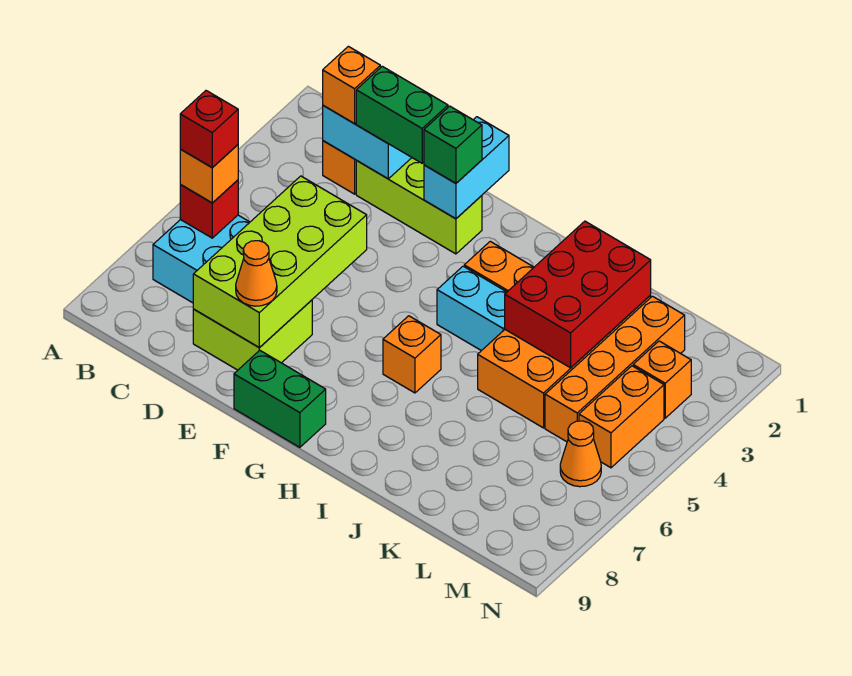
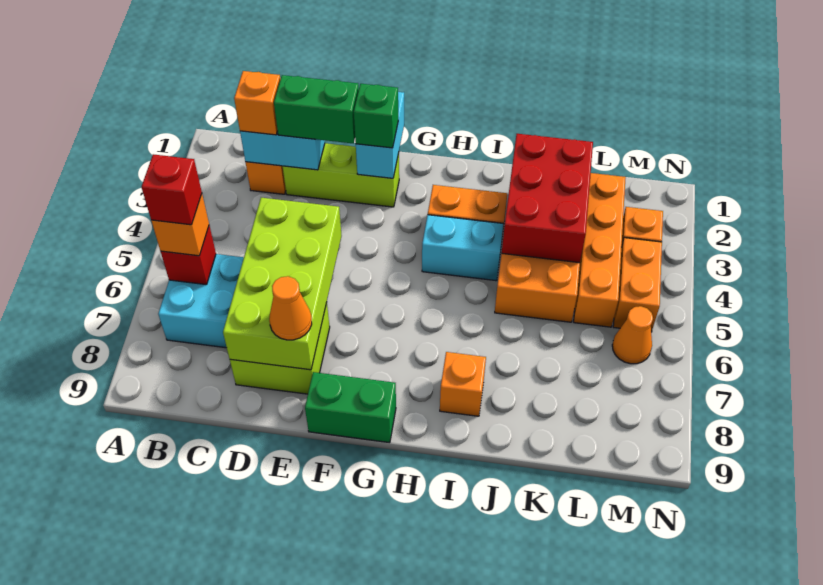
orange 1x1 brick [383,316,441,393] -> orange 1x1 brick moved to [440,352,486,416]

